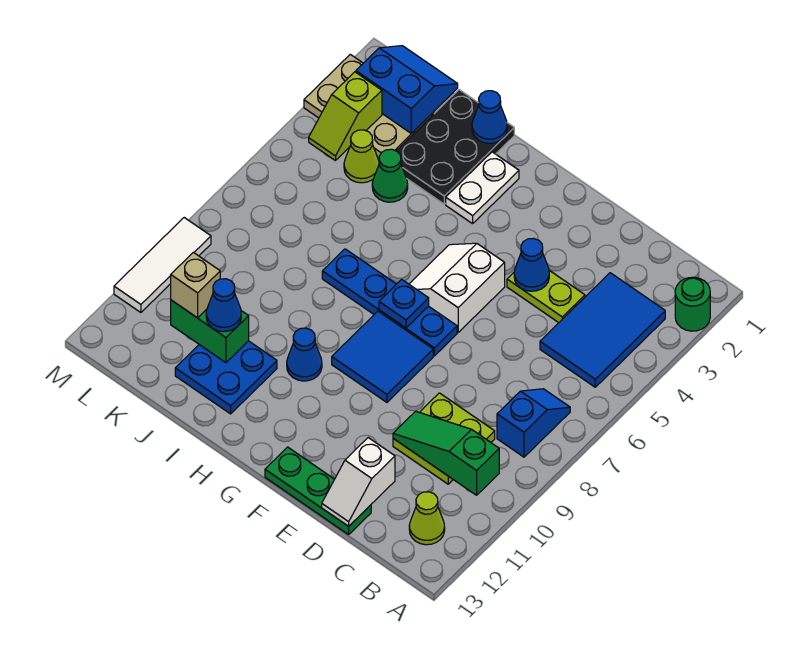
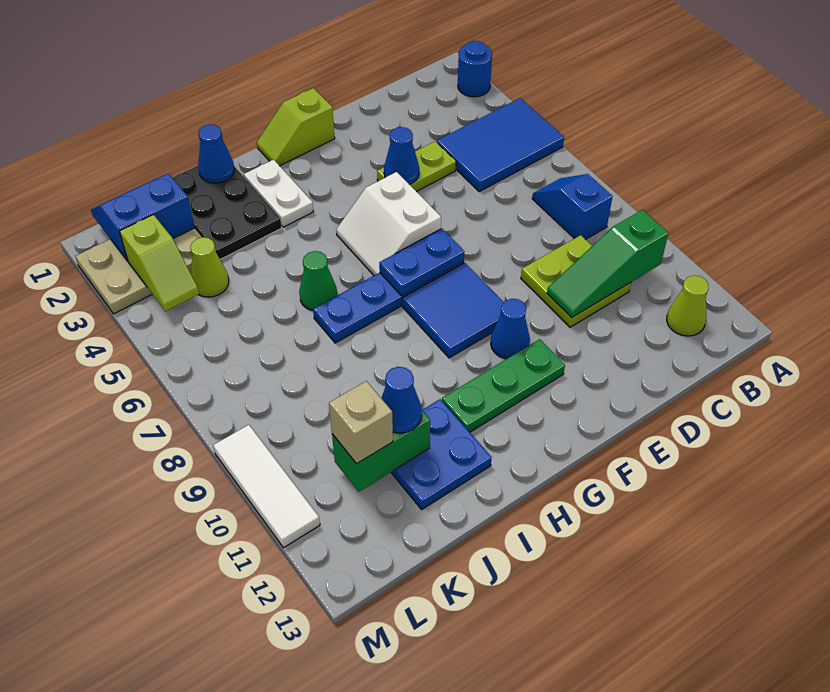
green 1x1 round brick [675,277,710,331] -> blue 1x1 round brick [458,41,492,97]
blue 2x3 tile [540,273,665,387] -> blue 2x3 tile turned to [437,98,564,192]
white 1x2 slope [322,438,395,526] -> none
green 1x3 plate [265,447,371,535] -> green 1x3 plate moved to [442,339,565,432]
none -> lime 1x2 slope [257,88,335,166]
blue 1x1 plate [379,279,429,328] -> blue 1x2 plate [379,229,464,296]
blue 1x1 cone [287,328,322,381] -> blue 1x1 cone moved to [491,299,530,359]
green 1x1 cone [372,149,408,202] -> green 1x1 cone moved to [299,251,337,311]

